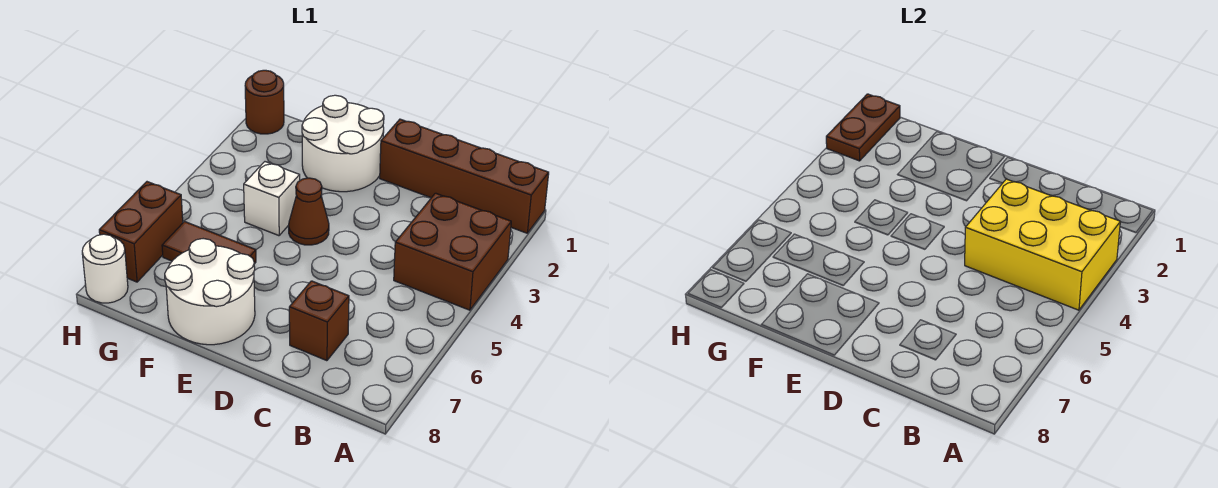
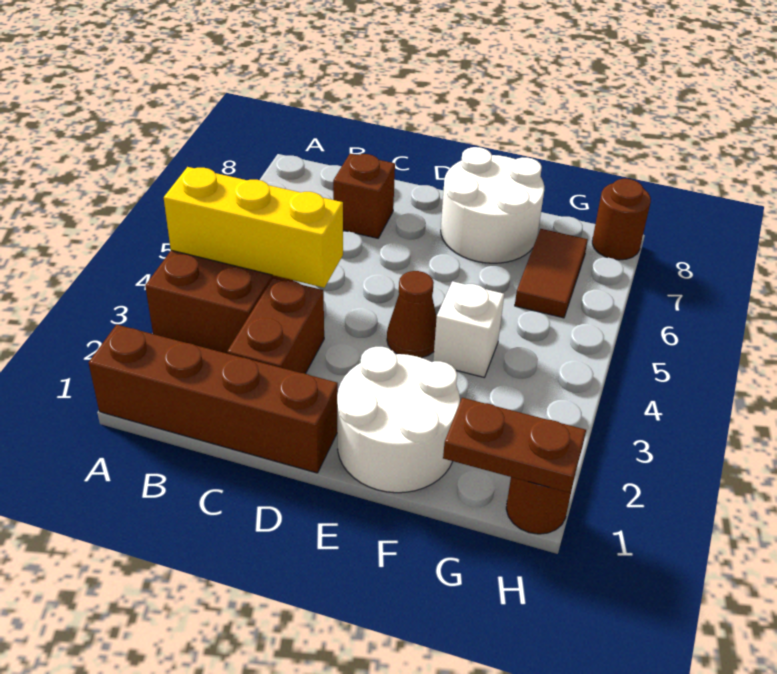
yellow 2x3 brick [965,179,1120,310] -> yellow 1x3 brick [164,167,343,288]
brown 1x2 tile [162,222,256,264] -> brown 1x2 tile turned to [515,229,588,318]
brown 1x2 plate [826,94,900,161] -> brown 1x2 plate turned to [443,398,586,493]
brown 1x2 brick [99,182,183,282] -> brown 1x2 brick moved to [227,278,324,374]
white 1x1 round brick [82,234,128,303] -> brown 1x1 round brick [592,179,651,260]

